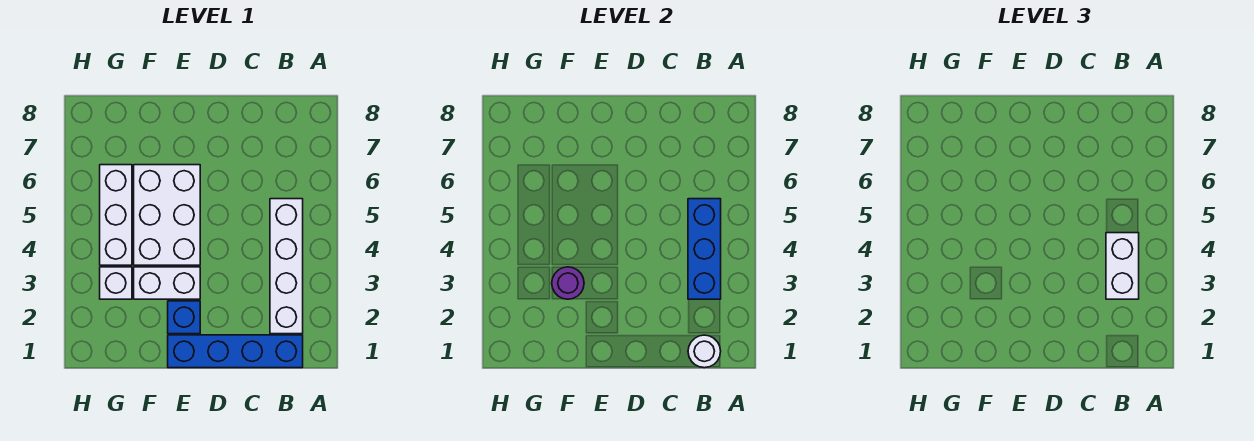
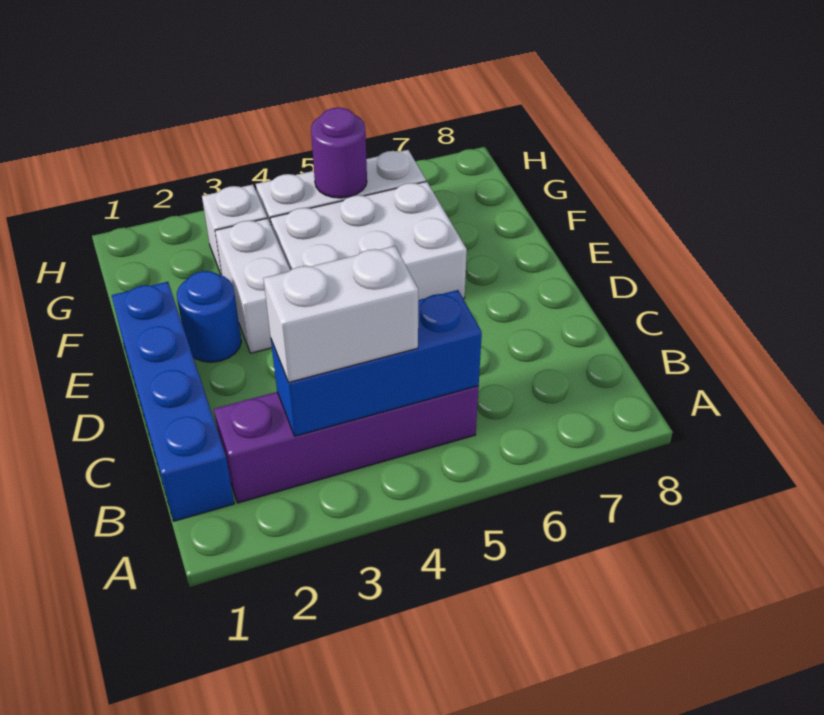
white 1x1 round brick [688,335,721,368] -> none
white 1x4 brick [270,199,303,334] -> purple 1x4 brick [214,386,479,503]
blue 1x1 brick [168,301,200,334] -> blue 1x1 round brick [177,271,241,362]
purple 1x1 round brick [552,267,584,299] -> purple 1x1 round brick moved to [311,108,367,198]

